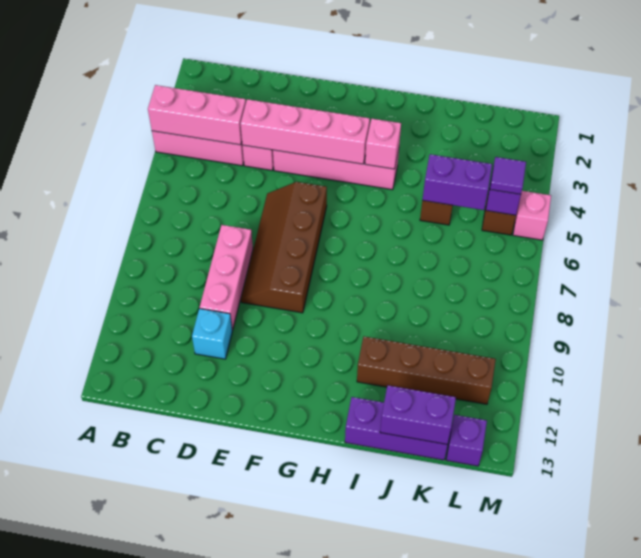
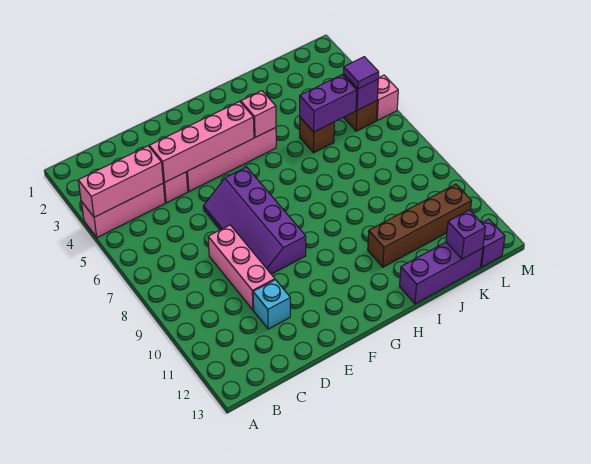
brown 2x4 slope [241,182,327,313] -> purple 2x4 slope [203,167,306,274]
purple 1x2 brick [380,385,456,445] -> purple 1x1 brick [446,210,486,259]

